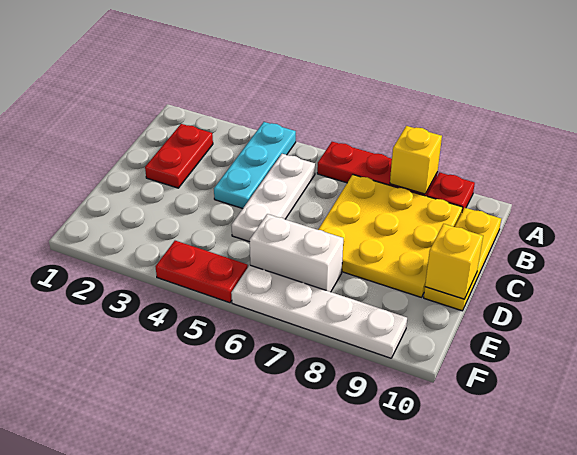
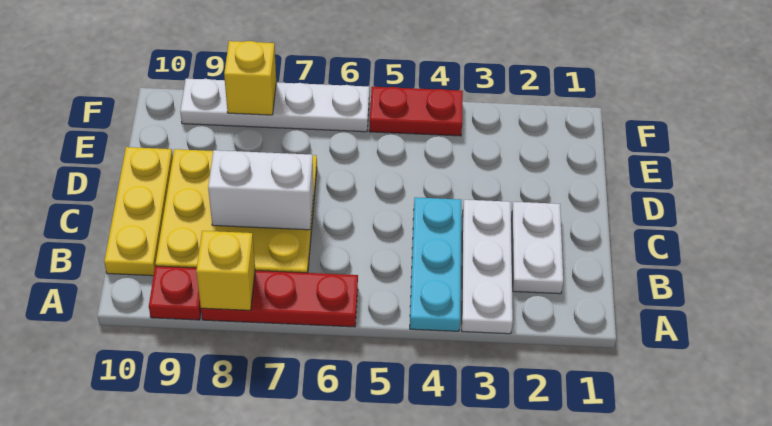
red 1x2 plate [145,124,213,188] -> white 1x2 plate [512,202,563,294]
white 1x3 plate [231,154,315,242] -> white 1x3 plate moved to [462,200,513,334]
yellow 1x1 brick [425,224,483,299] -> yellow 1x1 brick moved to [224,41,276,115]
white 1x2 brick [250,214,343,292] -> white 1x2 brick moved to [208,150,313,230]

